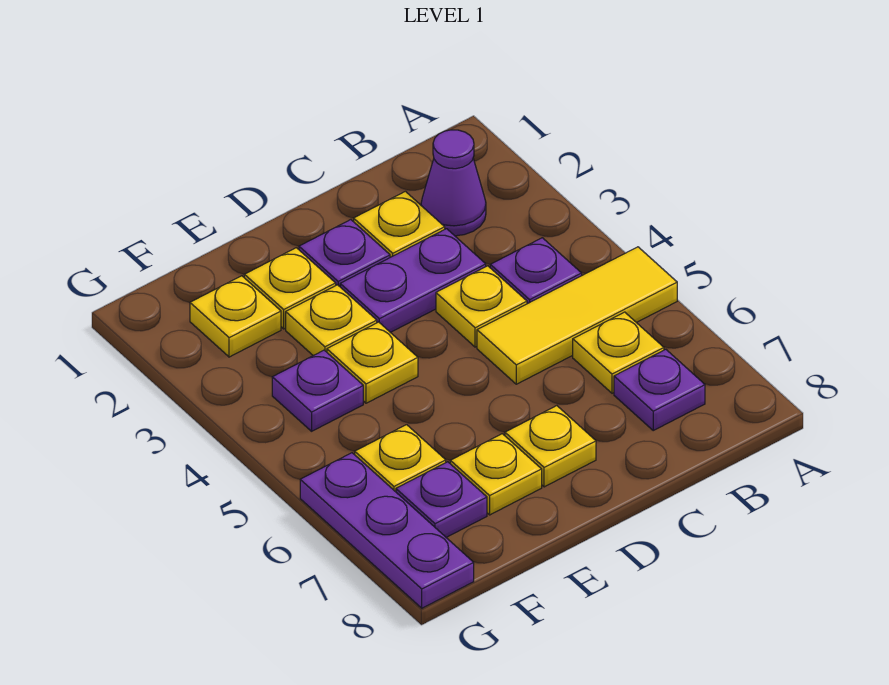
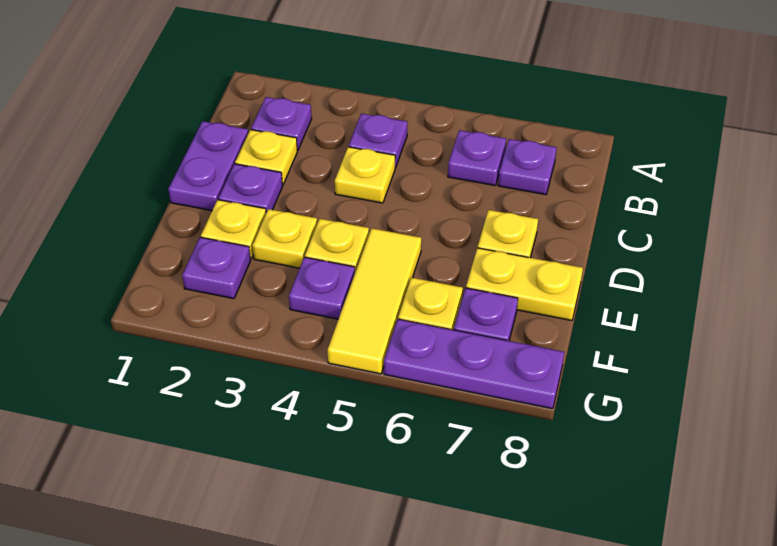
yellow 1x3 tile [477,247,677,384] -> yellow 1x3 tile moved to [328,228,421,374]
purple 1x1 cone [421,130,486,236] -> purple 1x1 plate [251,97,312,150]
yellow 1x1 plate [573,312,664,393] -> purple 1x1 plate [448,130,506,185]
purple 1x2 plate [340,229,486,332] -> purple 1x2 plate moved to [168,121,248,211]
yellow 1x1 plate [450,434,542,515] -> yellow 1x2 plate [466,248,583,320]
yellow 1x1 plate [190,276,281,357] -> purple 1x1 plate [182,237,251,299]

